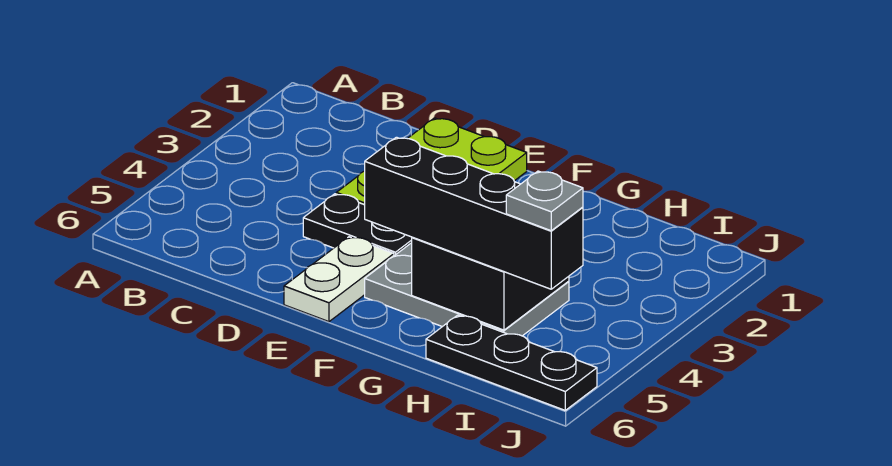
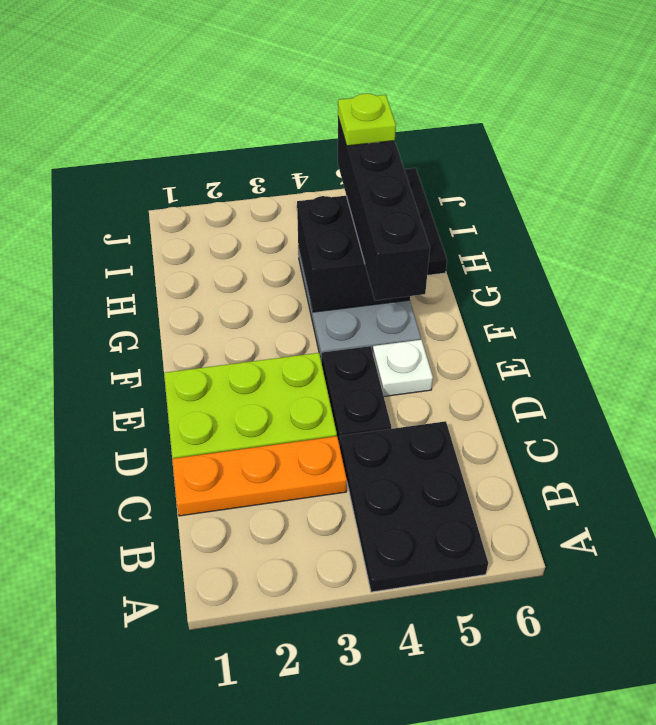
none -> black 2x3 plate [340,421,488,592]
none -> orange 1x3 plate [172,436,347,516]
white 1x2 plate [284,237,394,322] -> white 1x1 plate [373,340,433,396]
grey 1x1 plate [506,171,583,231] -> lime 1x1 plate [338,94,396,146]

